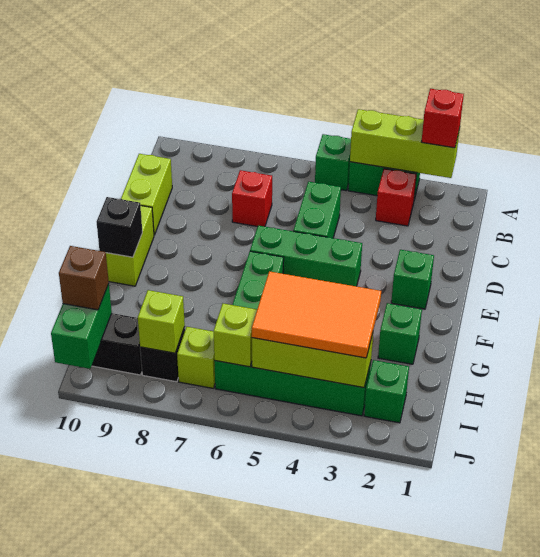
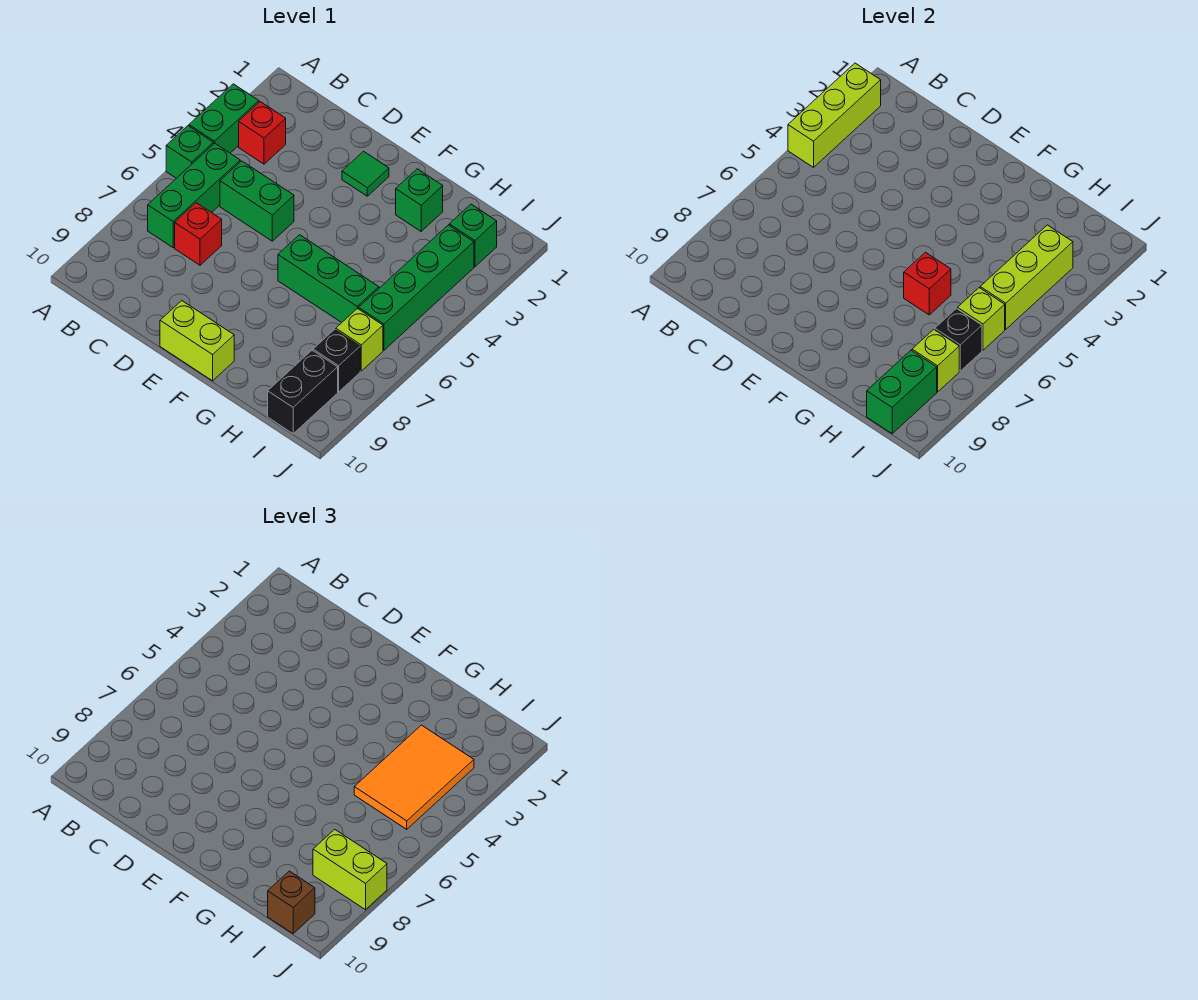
red 1x1 brick [421,89,464,148] -> red 1x1 brick moved to [904,252,951,315]
lime 1x2 brick [121,154,172,235] -> lime 1x2 brick moved to [313,829,387,910]
green 1x1 brick [391,250,434,309] -> green 1x1 tile [342,151,389,196]
green 1x3 brick [250,226,362,286] -> green 1x3 brick moved to [148,143,240,248]
black 1x1 brick [97,197,142,257] -> black 1x1 brick moved to [935,309,982,371]
green 1x2 brick [51,284,112,369] -> green 1x2 brick turned to [867,350,937,434]

